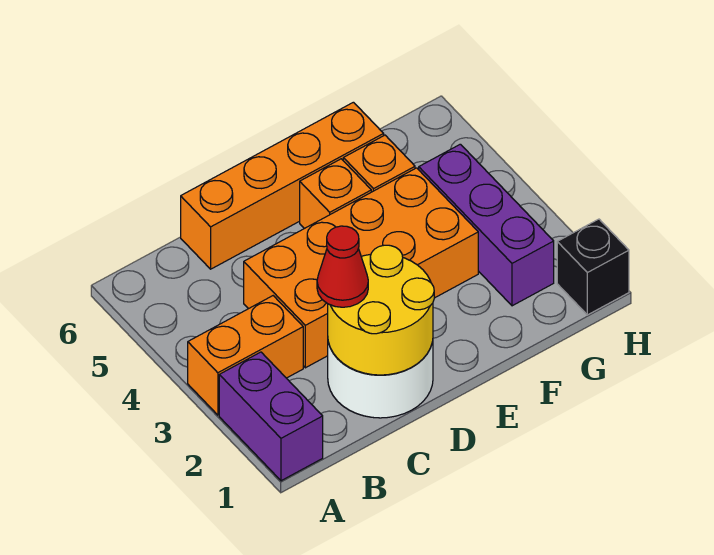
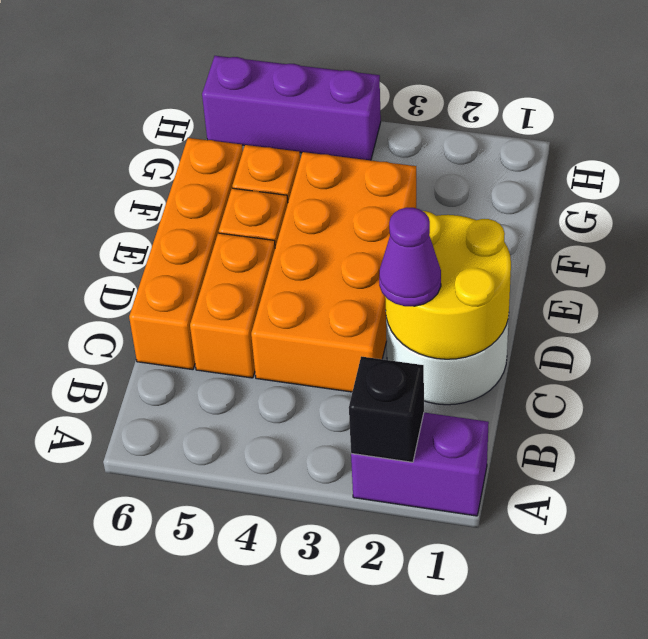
orange 1x2 brick [188,296,303,415] -> orange 1x2 brick moved to [190,233,275,378]
red 1x1 cone [317,226,368,307] -> purple 1x1 cone [379,208,441,306]
purple 1x3 brick [419,144,554,306] -> purple 1x3 brick moved to [202,56,381,160]
black 1x1 brick [557,219,629,315] -> black 1x1 brick moved to [349,356,424,462]

